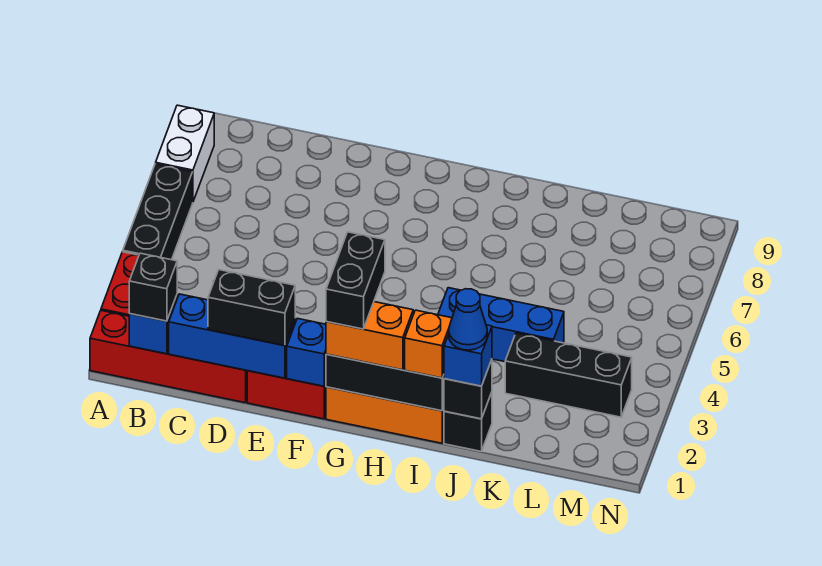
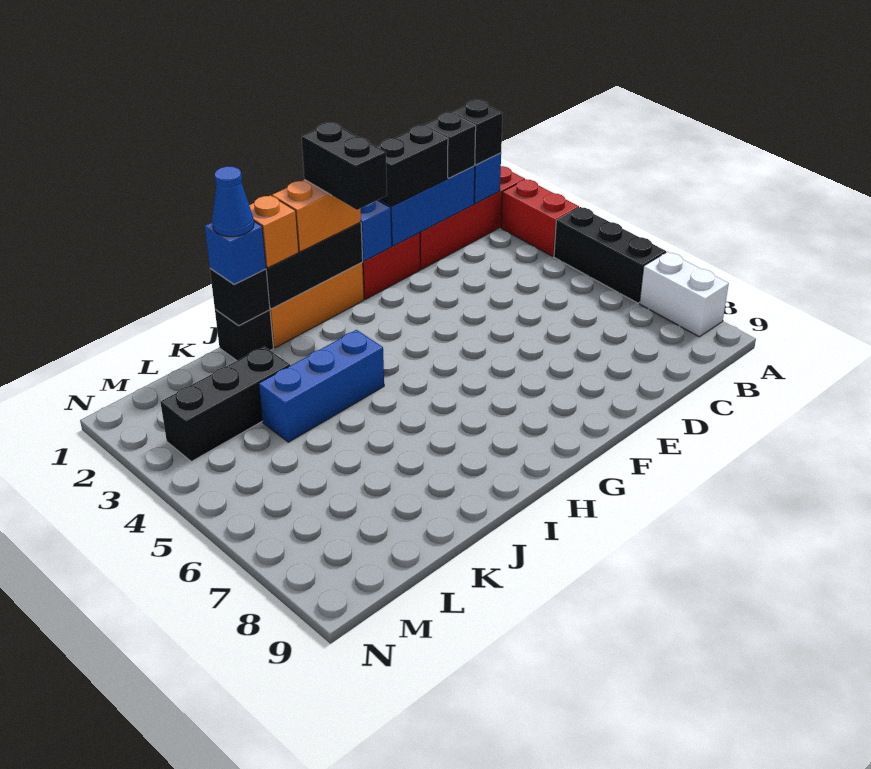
none -> black 1x1 brick [424,112,476,178]

